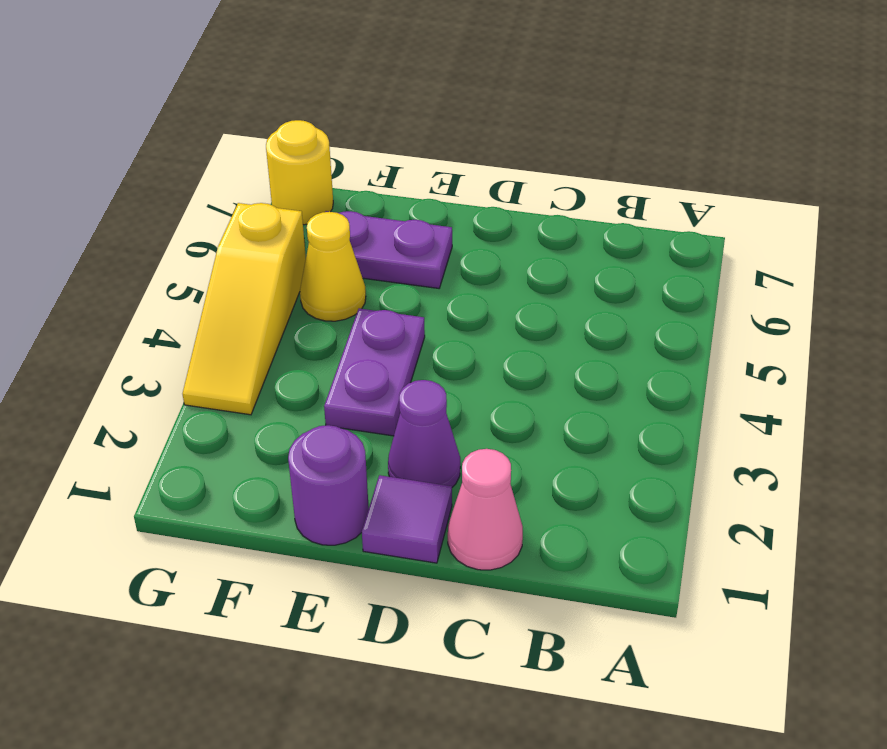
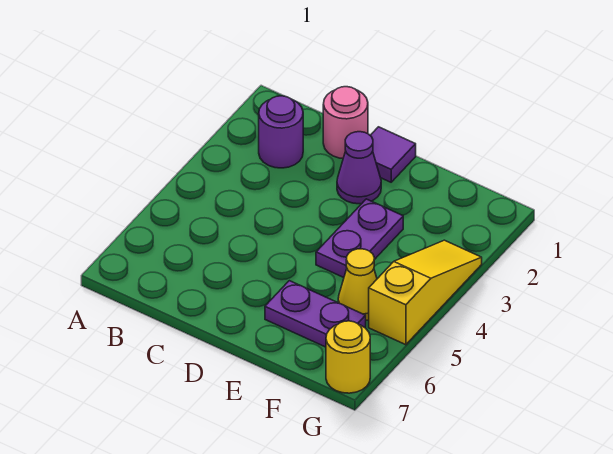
pink 1x1 cone [448,449,523,570] -> pink 1x1 round brick [323,87,368,158]
purple 1x1 round brick [288,425,369,545] -> purple 1x1 round brick moved to [259,96,303,168]

